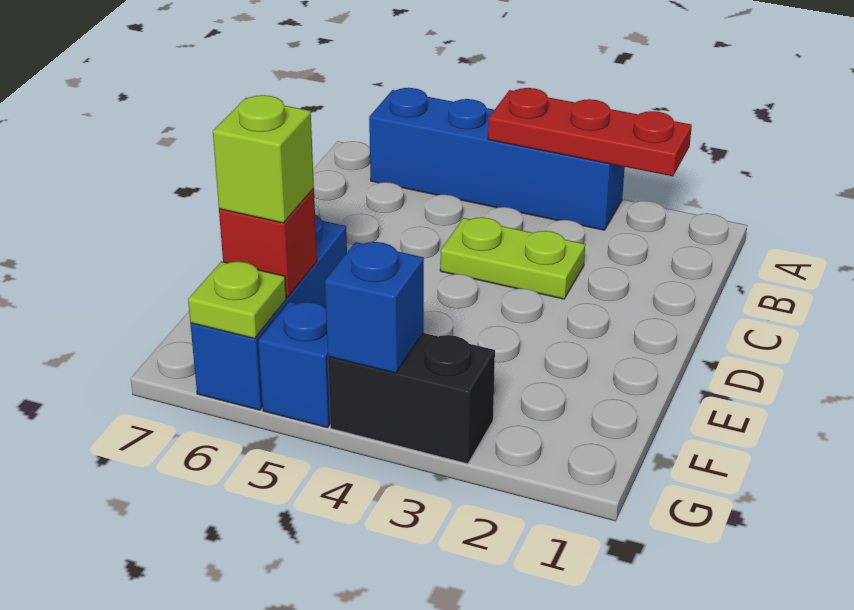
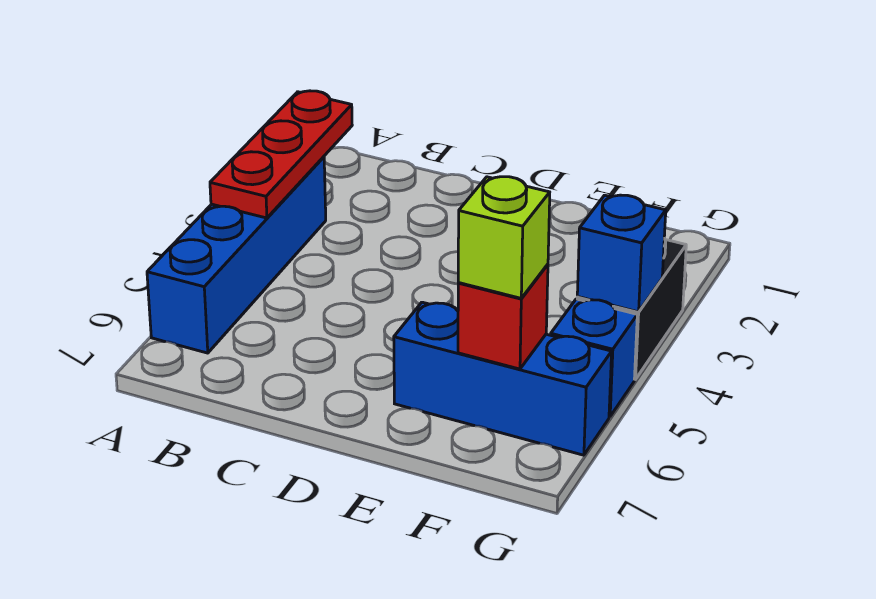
lime 1x2 plate [440,217,585,299] -> none
lime 1x1 plate [188,261,286,339] -> none

